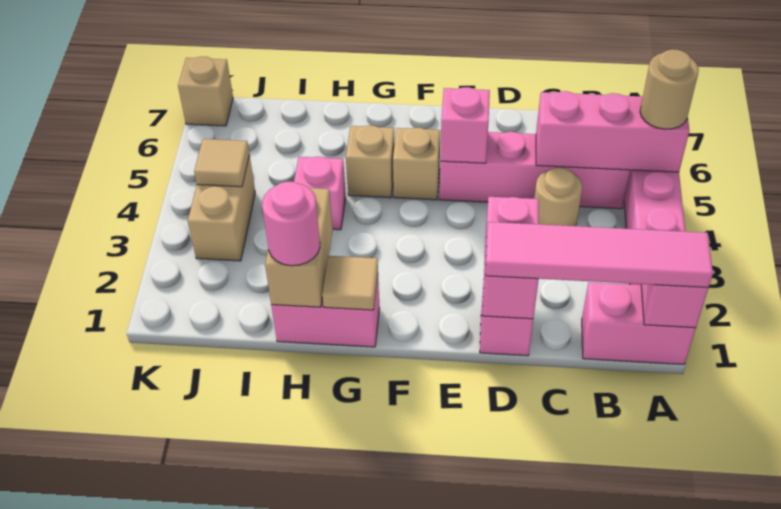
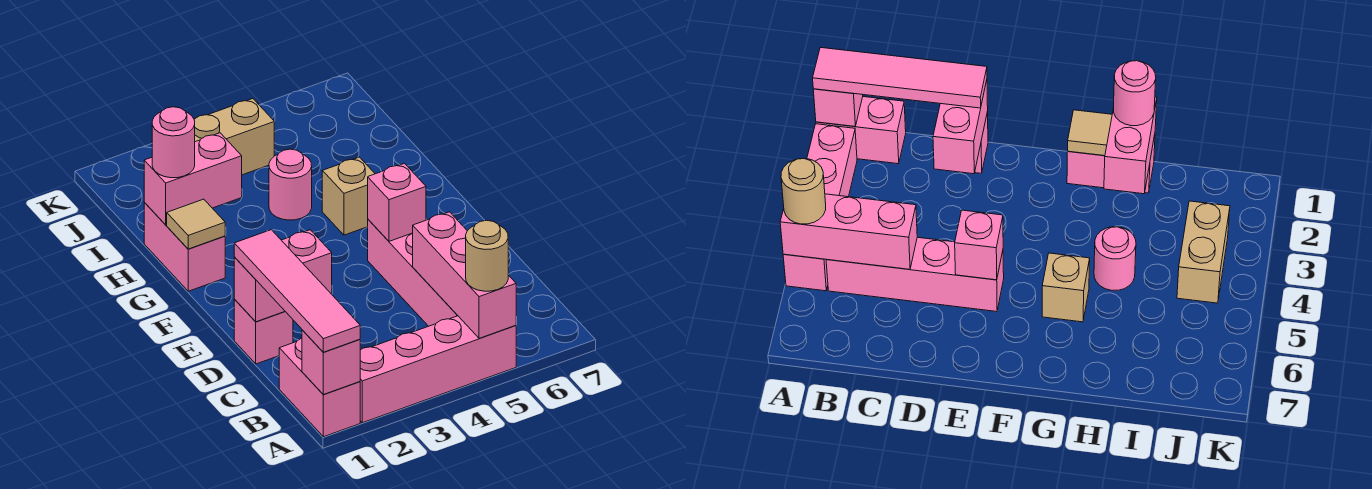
tan 1x1 round brick [534,168,582,226] -> none
tan 1x1 brick [393,128,440,200] -> none
tan 1x2 brick [265,188,333,307] -> pink 1x2 brick [144,133,242,225]
pink 1x1 brick [294,157,346,230] -> pink 1x1 round brick [269,149,312,220]
tan 1x1 tile [194,139,249,187] -> none
tan 1x1 brick [178,57,233,126] -> none

